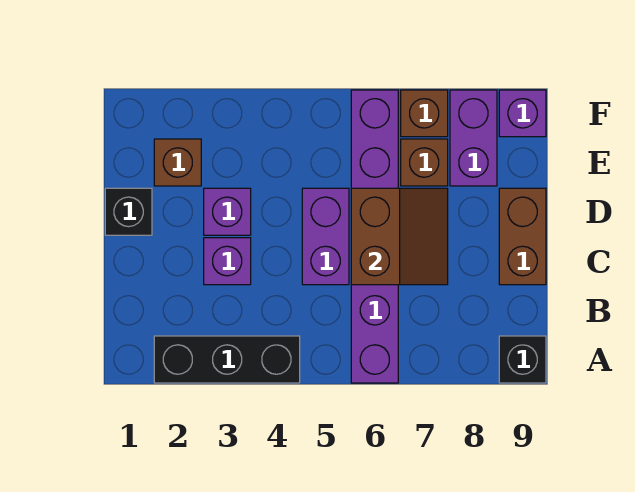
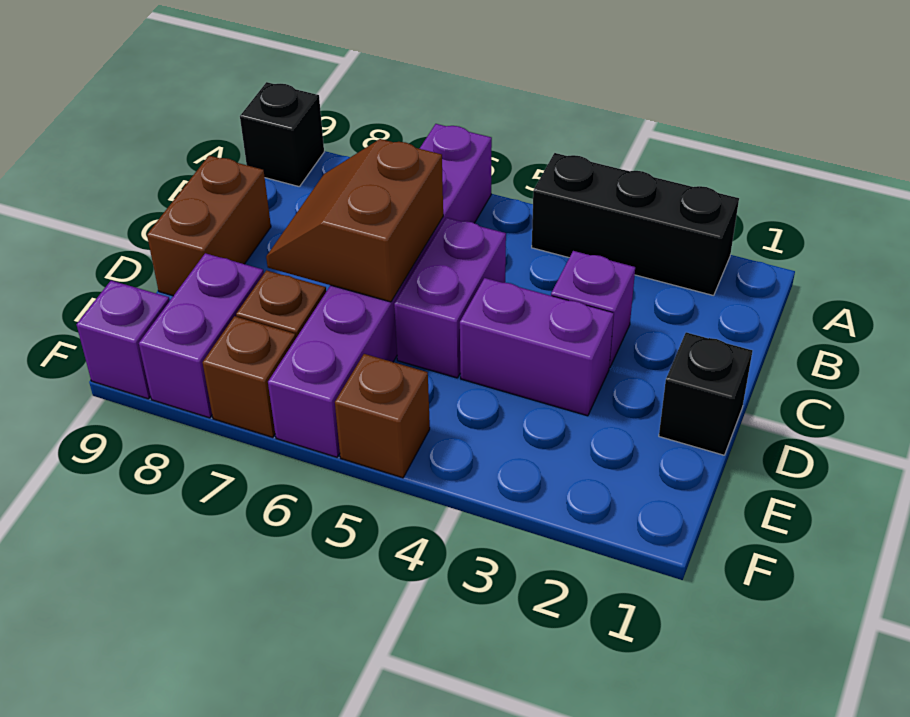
purple 1x1 brick [204,188,251,235] -> purple 1x2 brick [460,278,614,416]
brown 1x1 brick [154,139,201,186] -> brown 1x1 brick moved to [335,354,430,478]

